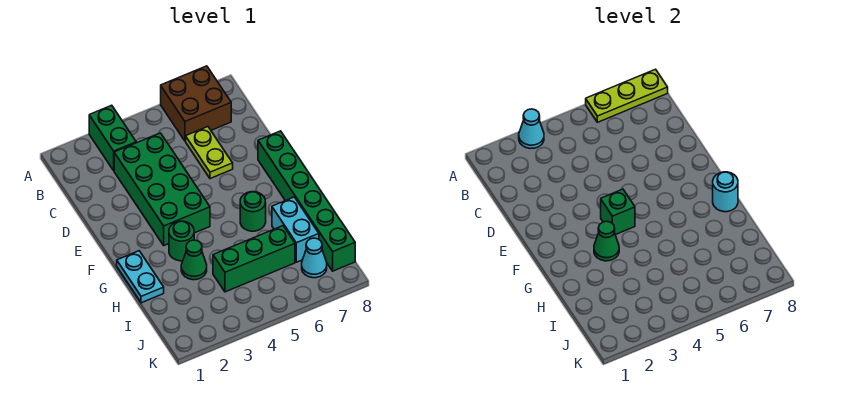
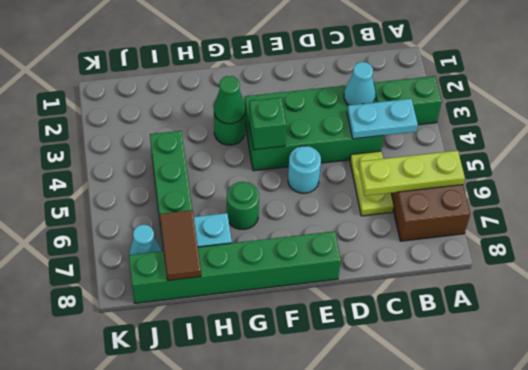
cyan 1x1 cone [519,109,544,148] -> cyan 1x1 cone moved to [344,62,376,105]
lime 1x3 plate [586,69,668,122] -> lime 1x3 plate turned to [359,151,465,196]
lime 1x2 plate [186,127,233,179] -> lime 1x2 plate turned to [350,151,394,216]
cyan 1x2 plate [117,251,164,303] -> cyan 1x2 plate moved to [347,99,418,139]
cyan 1x1 round brick [713,172,738,212] -> cyan 1x1 round brick moved to [288,146,321,193]
green 1x1 cone [181,240,207,280] -> none
none -> brown 1x2 tile [160,210,201,281]

